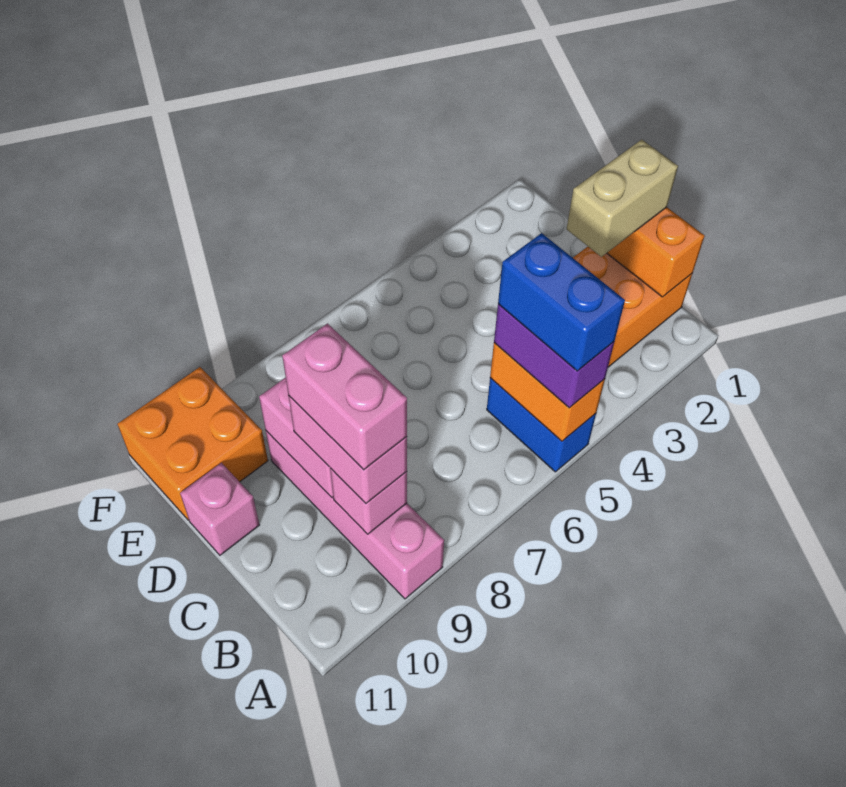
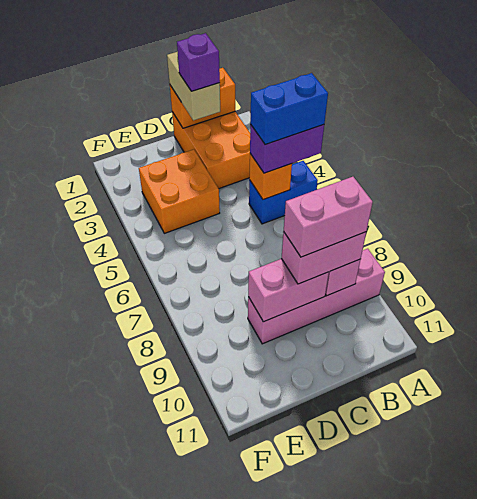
orange 1x2 brick [490,343,605,441] -> orange 1x1 brick [249,154,292,200]
none -> purple 1x1 brick [177,33,220,91]
pink 1x1 brick [180,463,260,555] -> none
orange 2x2 brick [117,367,268,520] -> orange 2x2 brick moved to [139,149,220,233]

